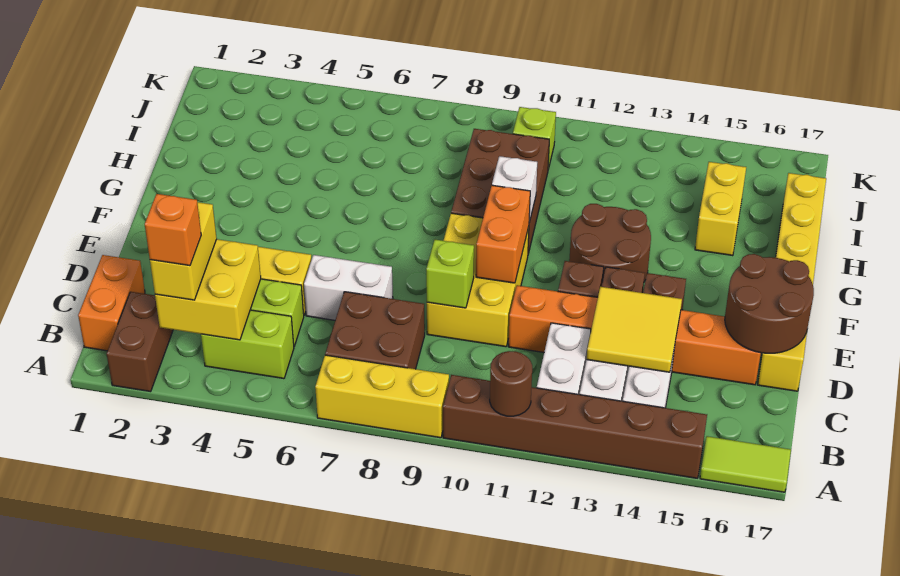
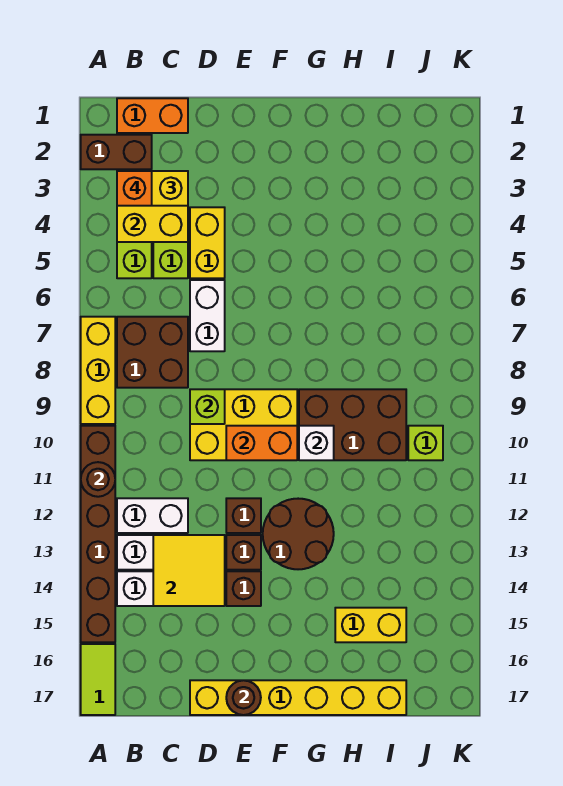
orange 1x6 brick [509,285,761,385] -> none
brown 2x2 round brick [725,254,814,353] -> brown 1x1 round brick [226,680,261,715]

